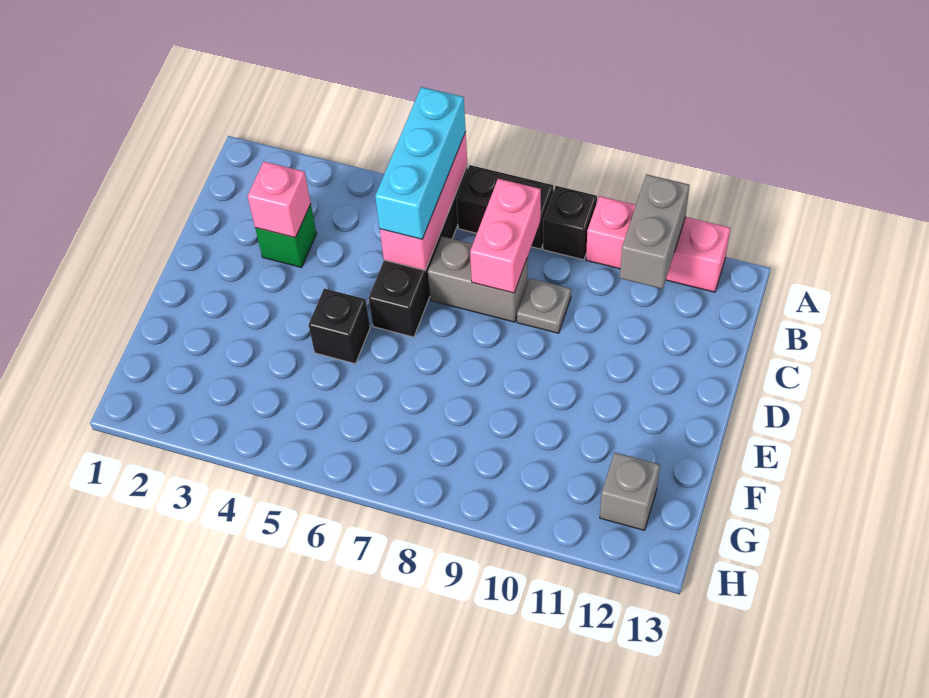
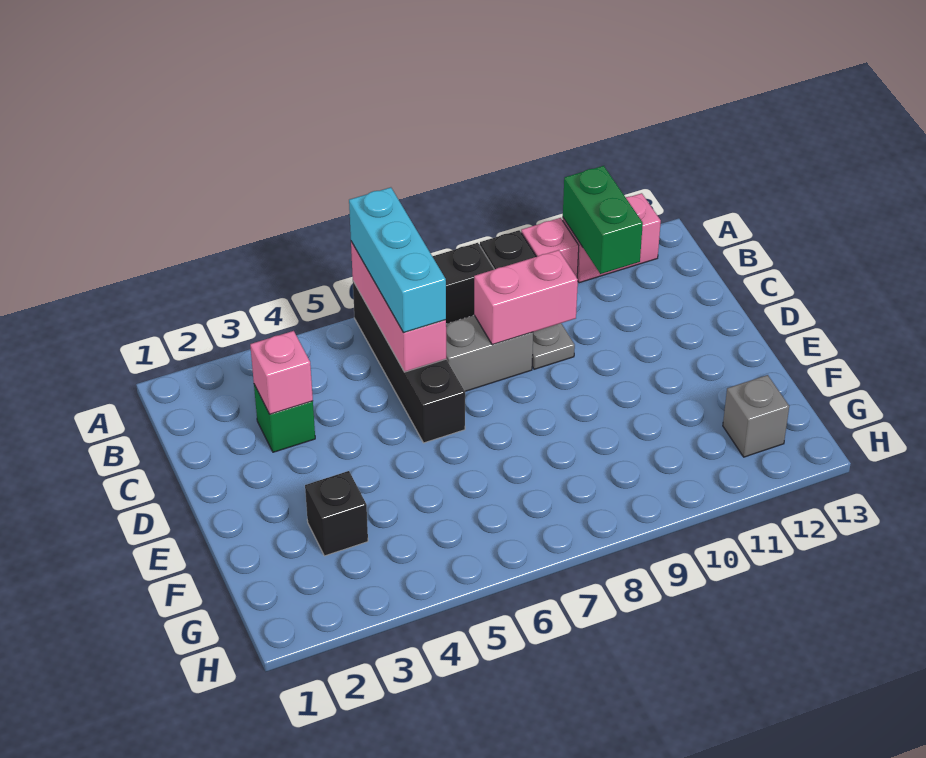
grey 1x2 brick [620,174,690,289] -> green 1x2 brick [563,166,643,274]
pink 1x2 brick [470,179,541,293] -> pink 1x2 brick turned to [474,250,578,345]
black 1x1 brick [309,289,370,364] -> black 1x1 brick moved to [305,471,368,556]

